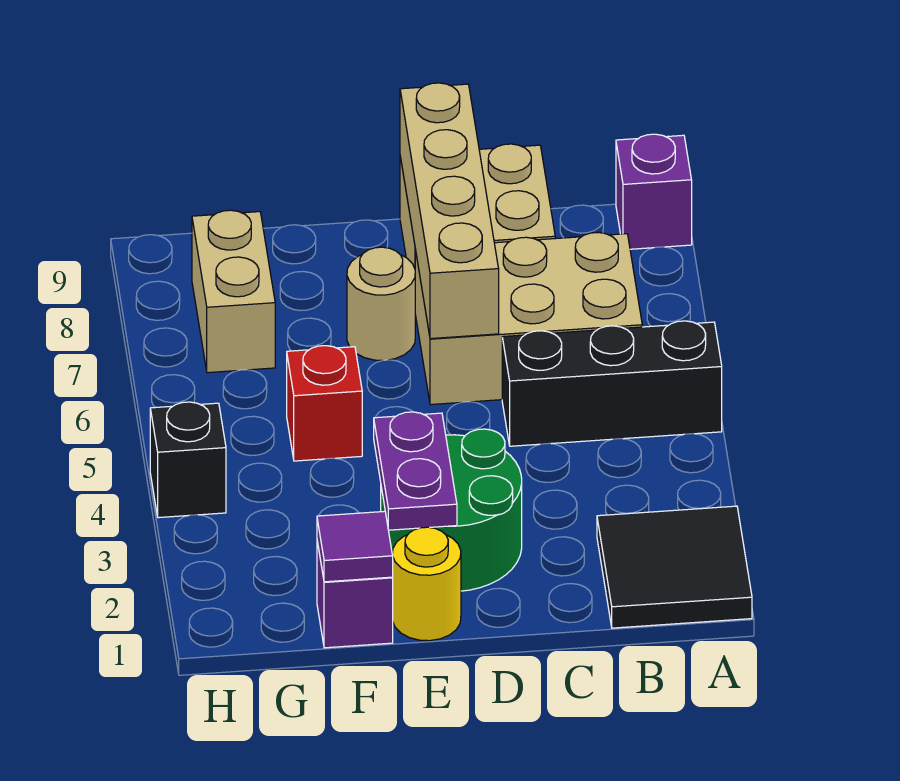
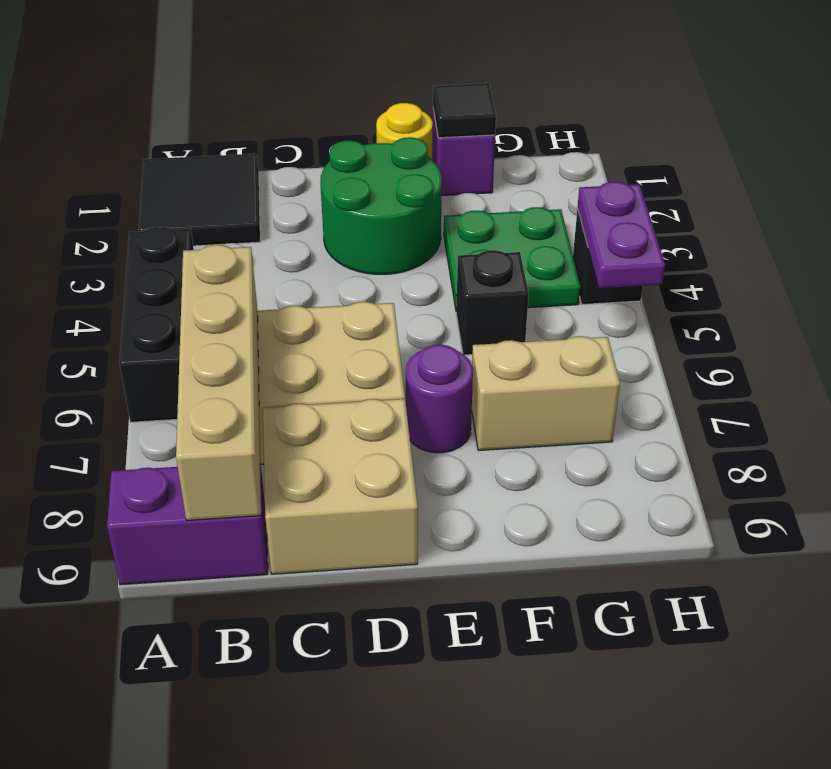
black 1x3 brick [502,321,722,446] -> black 1x3 brick turned to [119,227,194,422]
purple 1x1 brick [616,134,692,249] -> purple 1x2 brick [107,463,268,585]
tan 1x4 brick [400,83,499,339] -> tan 1x4 brick moved to [176,245,261,520]
purple 1x2 plate [374,412,457,530] -> purple 1x2 plate moved to [578,182,665,288]
tan 1x1 round brick [347,247,415,360] -> purple 1x1 round brick [406,345,473,453]
purple 1x1 tile [317,511,393,582] -> black 1x1 tile [433,83,496,138]
none -> green 2x2 plate [444,207,580,309]
red 1x1 brick [287,346,362,461] -> black 1x1 brick [456,250,529,355]
tan 1x2 brick [192,210,275,373] -> tan 1x2 brick turned to [472,336,620,450]

